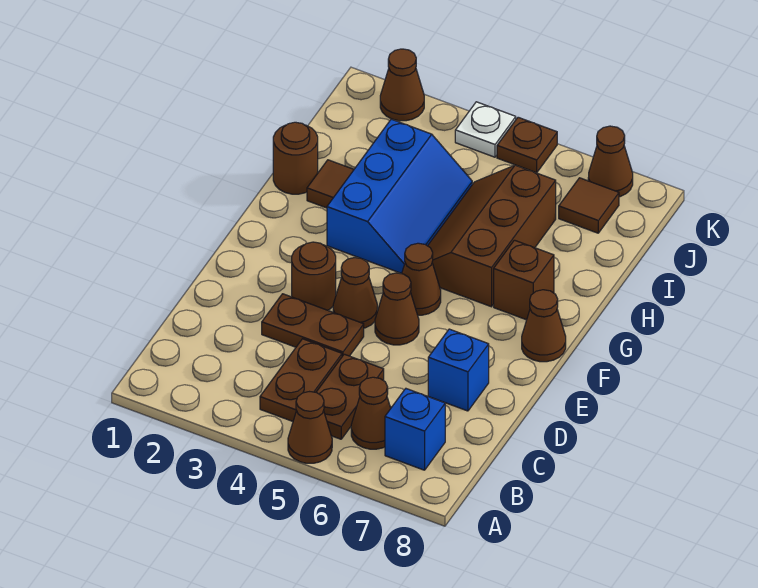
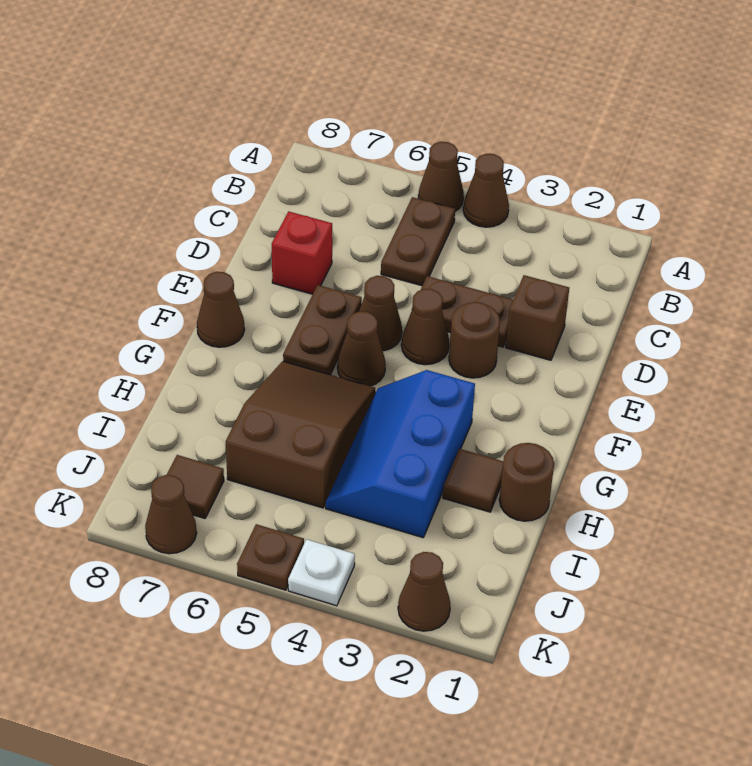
brown 1x2 plate [260,339,342,421] -> brown 1x2 plate moved to [283,285,362,375]
brown 1x1 cone [351,377,391,449] -> brown 1x1 cone moved to [463,154,509,227]
blue 1x1 brick [385,389,445,470] -> none
blue 1x1 brick [428,329,489,411] -> red 1x1 brick [272,211,332,294]
brown 2x3 slope [428,165,556,307] -> brown 2x3 slope turned to [226,361,375,508]
brown 1x1 brick [494,240,554,320] -> brown 1x1 brick moved to [506,275,569,360]

